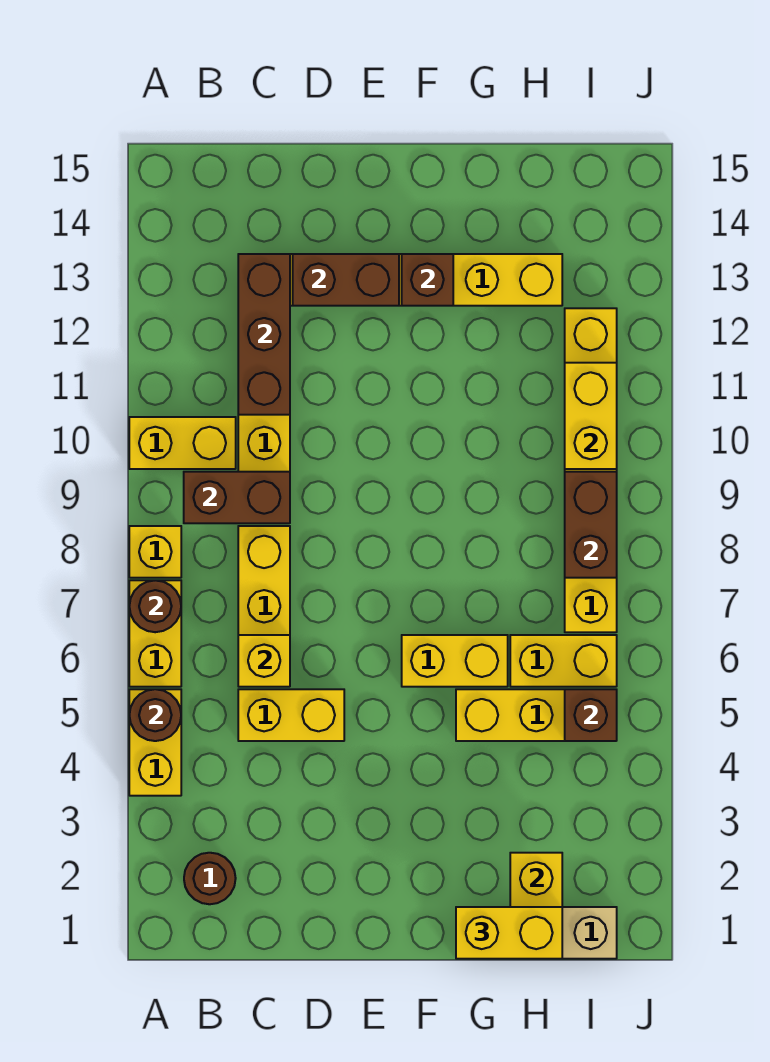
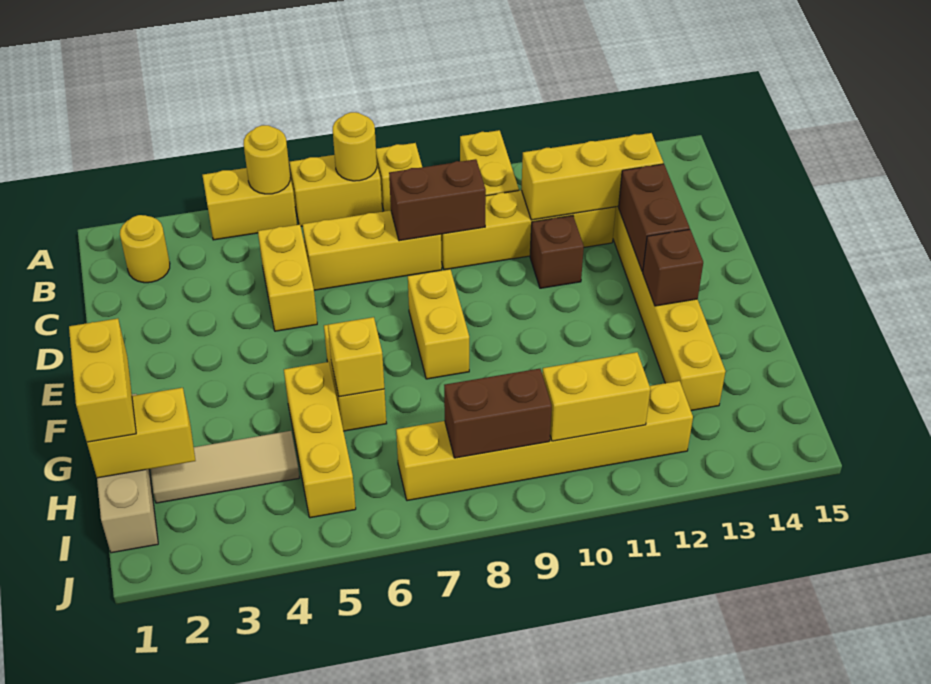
brown 1x1 round brick [129,689,181,741] -> yellow 1x1 round brick [244,125,290,194]
brown 1x1 round brick [129,580,181,632] -> yellow 1x1 round brick [333,112,377,181]
brown 1x1 round brick [184,853,236,904] -> yellow 1x1 round brick [120,215,170,283]
brown 1x2 brick [184,472,290,523] -> brown 1x2 brick turned to [389,159,486,241]
yellow 1x1 brick [238,635,290,687] -> yellow 1x1 brick moved to [328,317,384,397]
brown 1x3 brick [238,254,290,415] -> yellow 1x3 brick [521,133,663,220]
none -> tan 1x3 tile [151,431,300,503]
yellow 1x2 brick [510,635,617,687] -> yellow 1x2 brick moved to [408,269,469,379]
brown 1x1 brick [565,689,617,741] -> brown 1x1 brick moved to [530,216,584,288]

